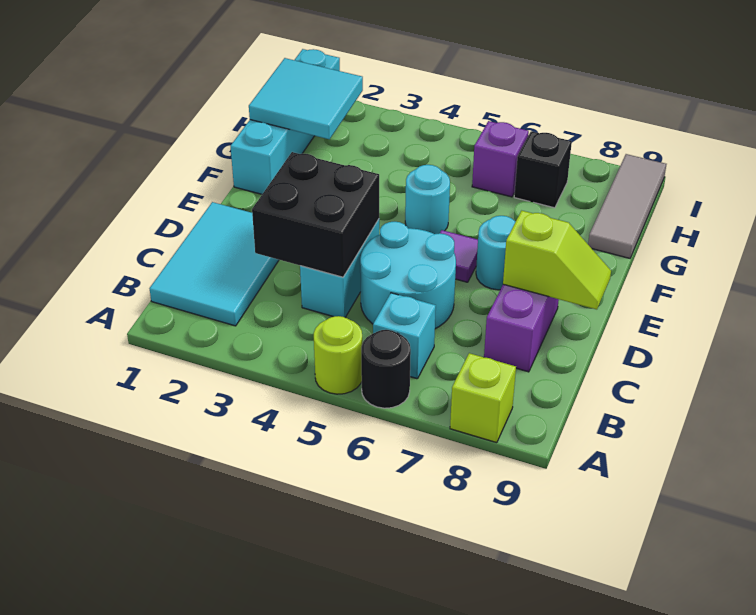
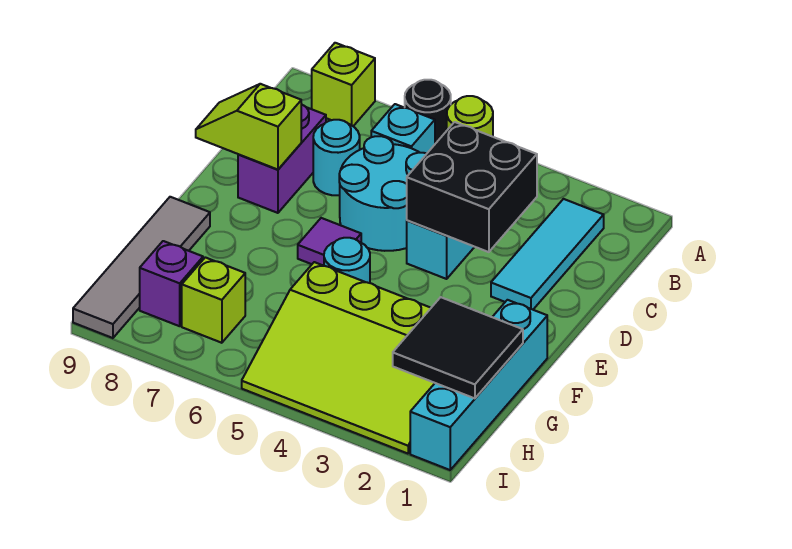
cyan 2x3 tile [150,202,279,326] -> cyan 1x3 tile [491,199,604,310]
cyan 1x1 round brick [476,216,516,290] -> cyan 1x1 round brick moved to [313,120,360,195]
cyan 2x2 tile [249,58,363,139] -> black 2x2 tile [393,297,523,398]
none -> lime 3x4 slope [242,262,435,454]
grey 1x3 tile [588,154,666,258] -> grey 1x4 tile [73,197,210,338]
purple 1x1 brick [472,121,529,197] -> purple 1x1 brick moved to [140,241,203,326]
black 1x1 brick [514,131,572,208] -> lime 1x1 brick [182,257,245,343]

